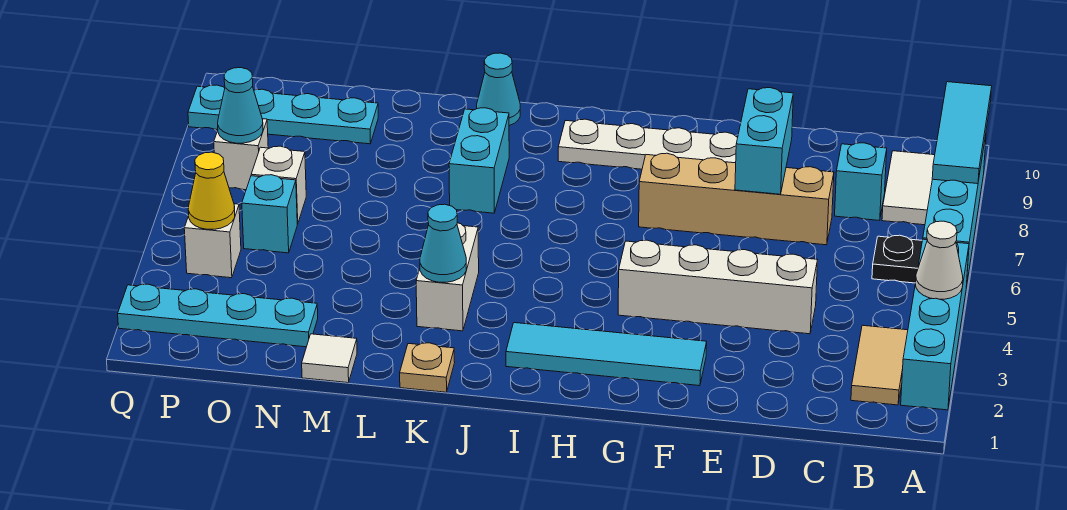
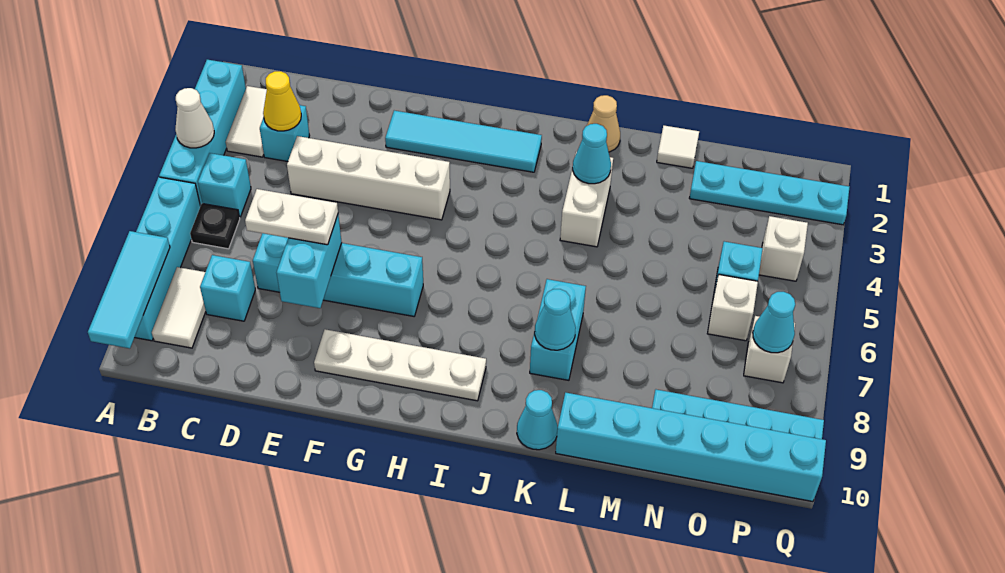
tan 1x2 tile [851,325,908,405] -> white 1x2 tile [226,86,267,157]
none -> cyan 1x1 brick [198,153,251,217]
none -> cyan 1x1 brick [260,105,310,162]
tan 1x4 brick [639,153,834,245] -> cyan 1x4 brick [253,233,423,316]
none -> white 1x2 plate [245,189,338,245]
tan 1x1 plate [400,343,455,392] -> tan 1x1 cone [587,95,620,152]
none -> cyan 1x1 cone [535,289,576,350]
none -> cyan 1x6 brick [556,393,826,502]
yellow 1x1 cone [188,152,235,229] -> yellow 1x1 cone moved to [263,71,301,131]

